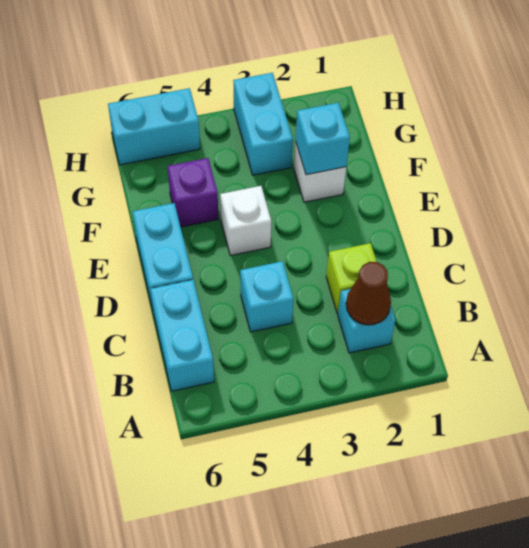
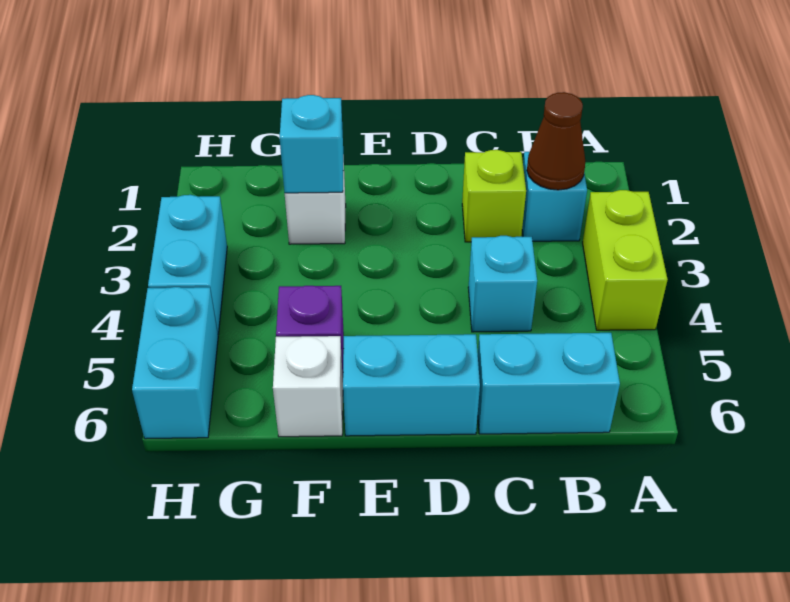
none -> lime 1x2 brick [583,190,668,330]
white 1x1 brick [220,186,271,256] -> white 1x1 brick moved to [273,336,343,437]
cyan 1x2 brick [233,73,293,175] -> cyan 1x2 brick turned to [148,195,227,334]

